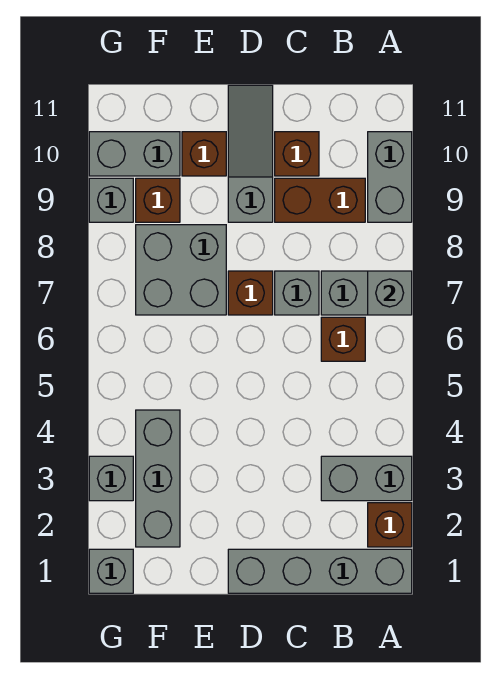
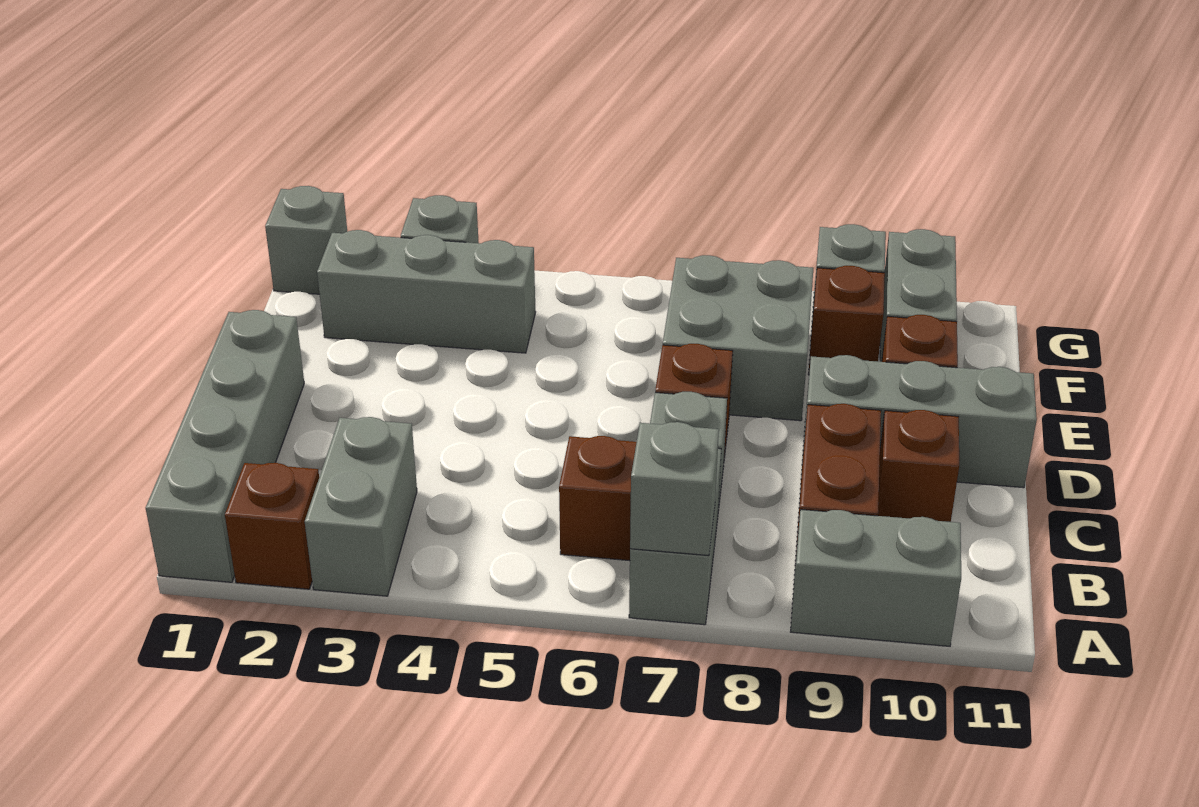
grey 1x3 slope [228,85,273,222] -> grey 1x3 brick [802,355,1037,488]

